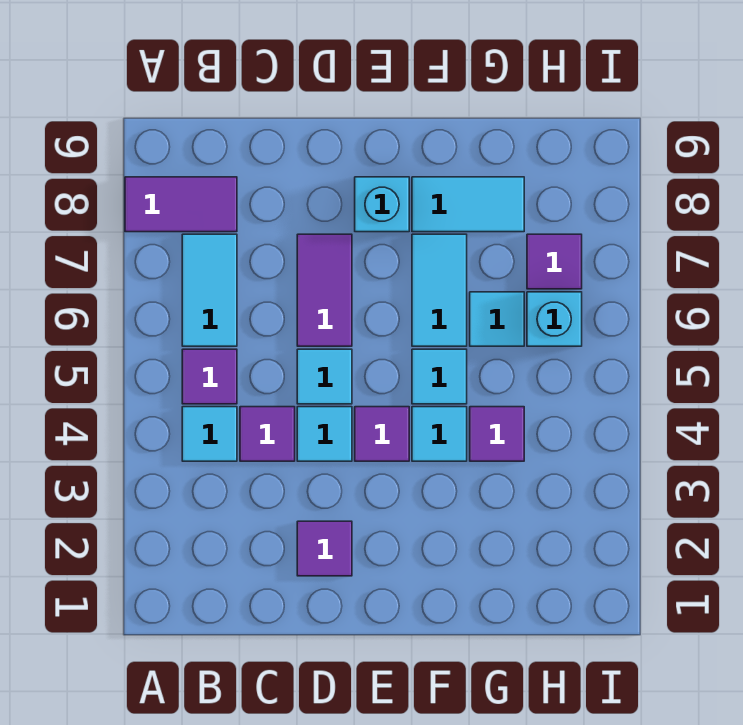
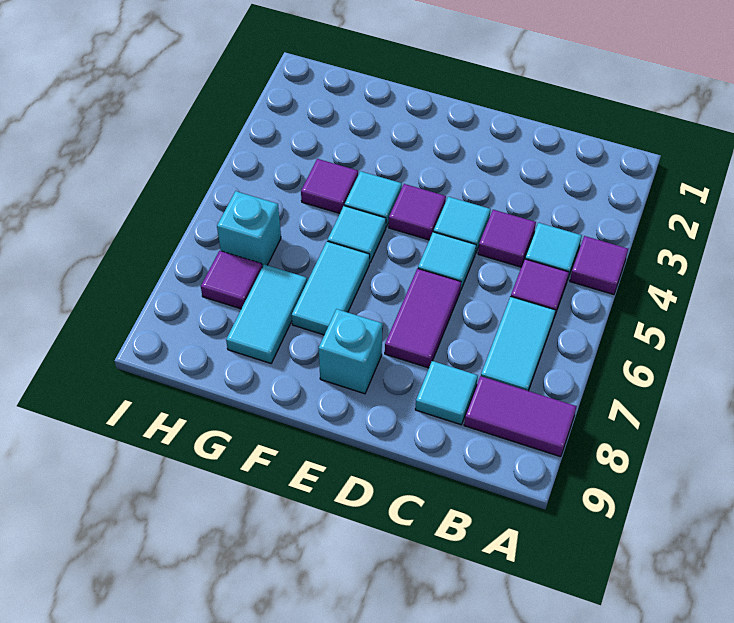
purple 1x1 tile [297,521,352,576] -> purple 1x1 tile moved to [570,236,628,295]
cyan 1x2 tile [412,177,524,232] -> cyan 1x2 tile turned to [226,264,307,363]
cyan 1x1 tile [470,292,524,346] -> cyan 1x1 tile moved to [415,361,478,425]

